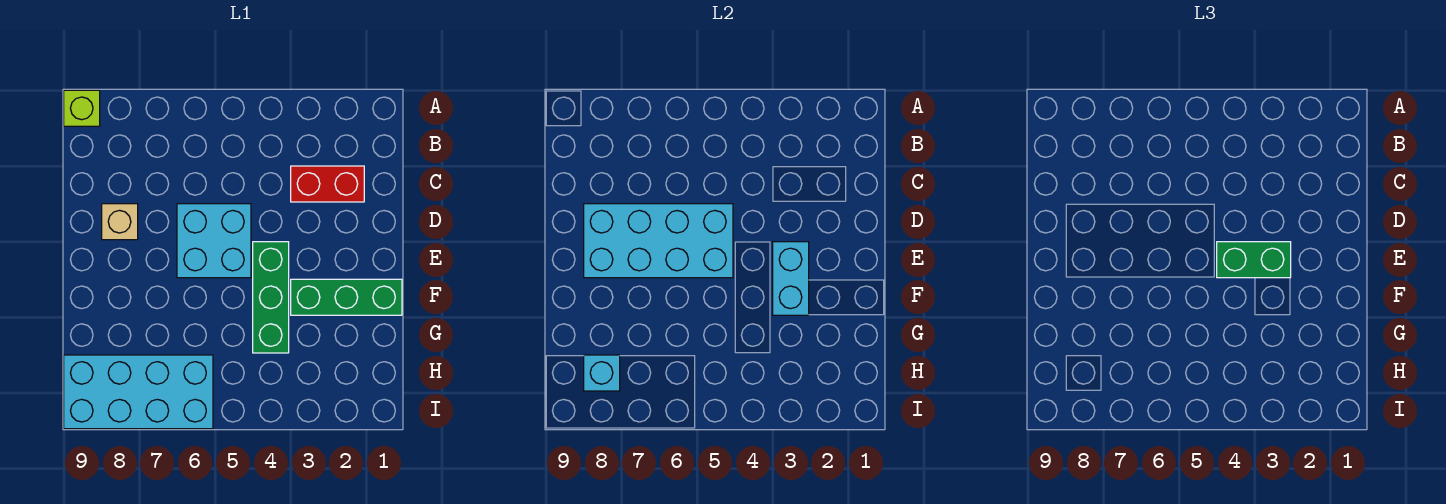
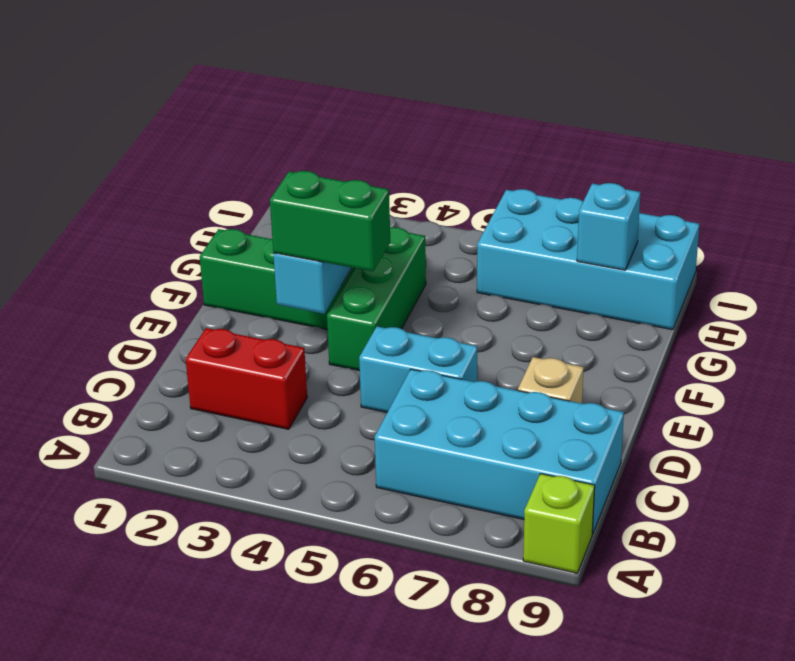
cyan 2x2 brick [177,204,251,278] -> cyan 1x2 brick [359,326,477,412]
cyan 2x4 brick [584,204,733,278] -> cyan 2x4 brick moved to [375,369,624,534]

